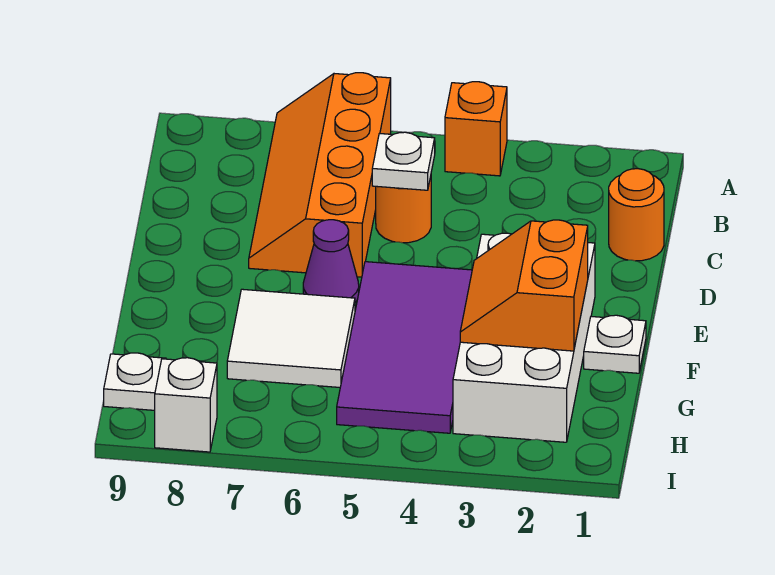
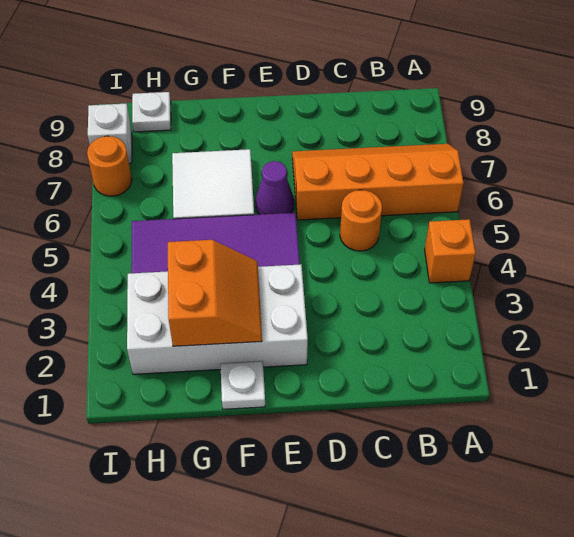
orange 1x1 round brick [609,169,664,261] -> orange 1x1 round brick moved to [87,136,132,196]
white 1x1 plate [372,132,435,190] -> none
orange 2x2 slope [460,220,588,351] -> orange 2x2 slope turned to [168,240,262,346]

